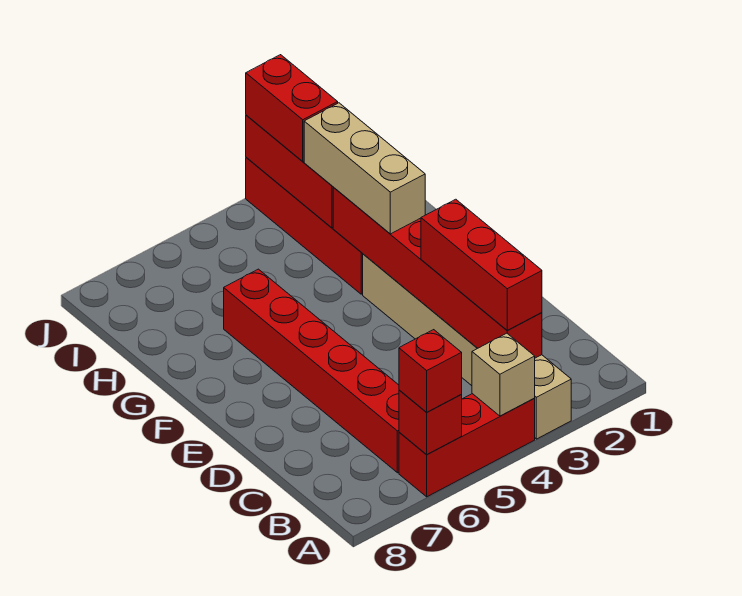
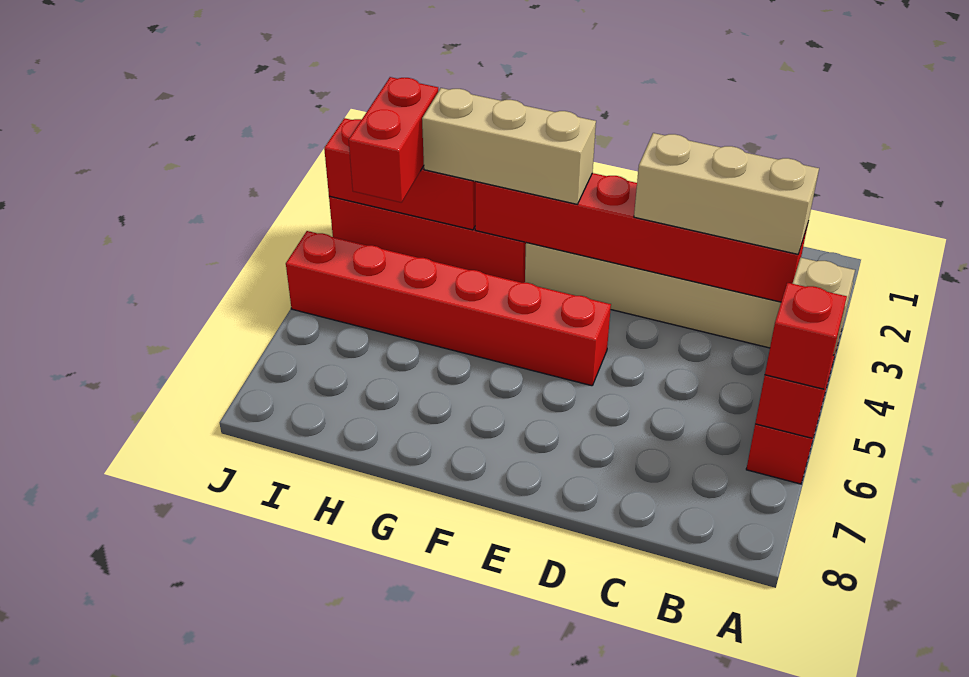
red 1x3 brick [421,199,542,330] -> tan 1x3 brick [634,133,819,254]
red 1x6 brick [224,269,399,473] -> red 1x6 brick moved to [286,231,611,386]
red 1x2 brick [246,55,338,161] -> red 1x2 brick turned to [349,77,438,203]

